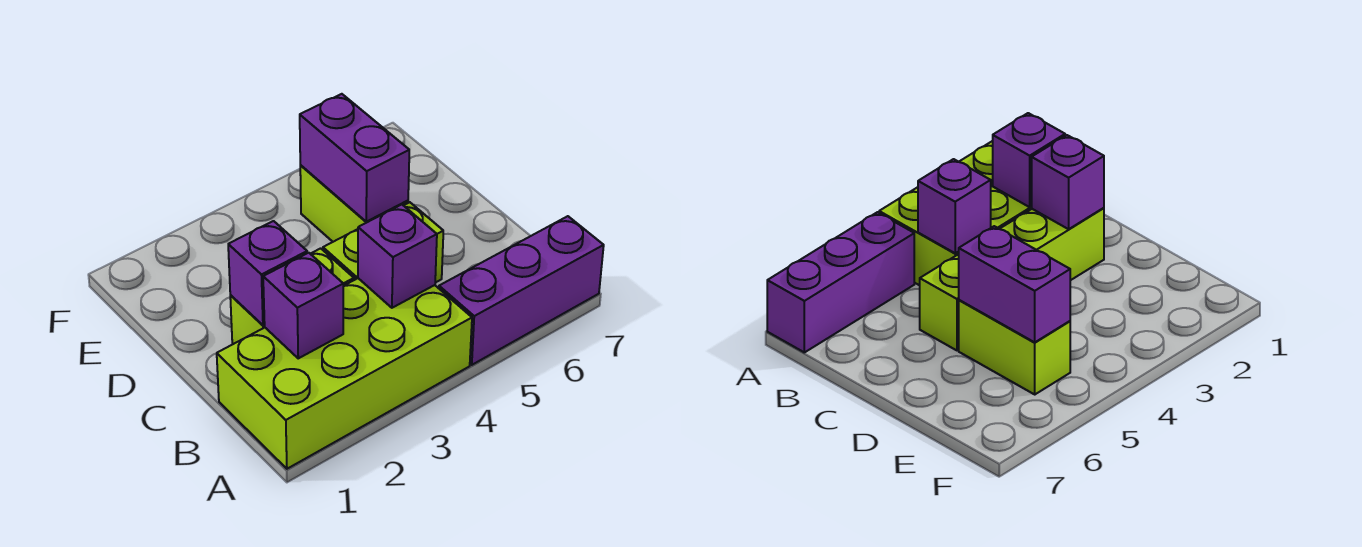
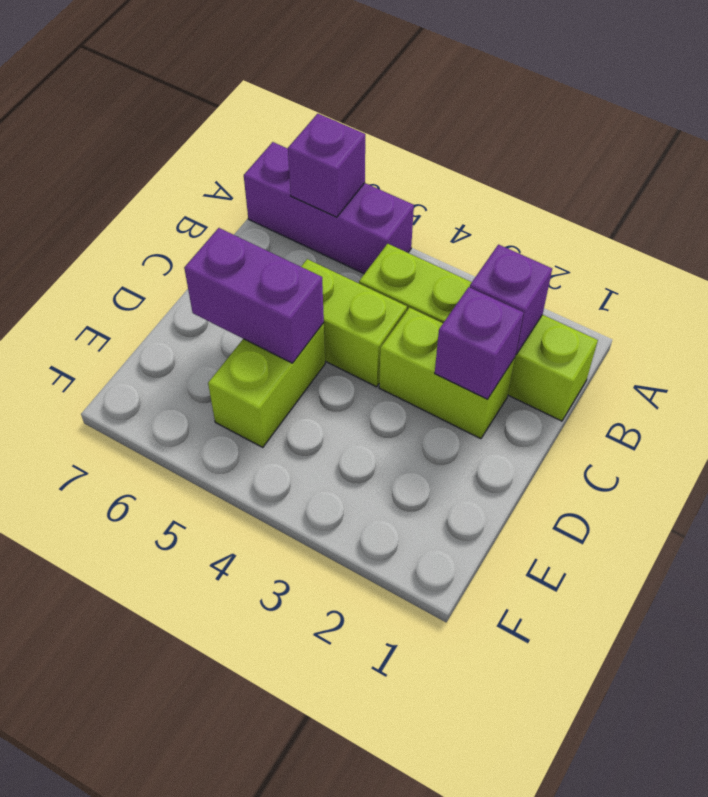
lime 2x4 brick [217,278,472,469] -> lime 1x4 brick [359,244,598,421]
purple 1x1 brick [358,204,437,308] -> purple 1x1 brick moved to [288,114,365,217]
purple 1x2 brick [300,94,409,222] -> purple 1x2 brick turned to [184,228,324,363]

